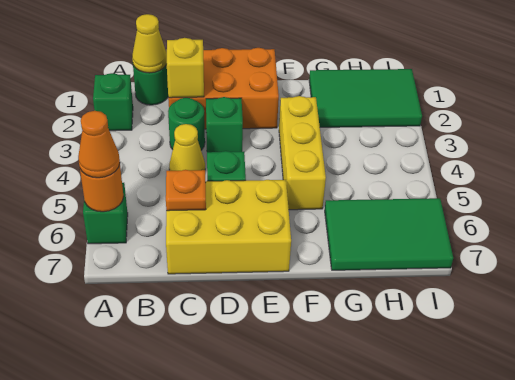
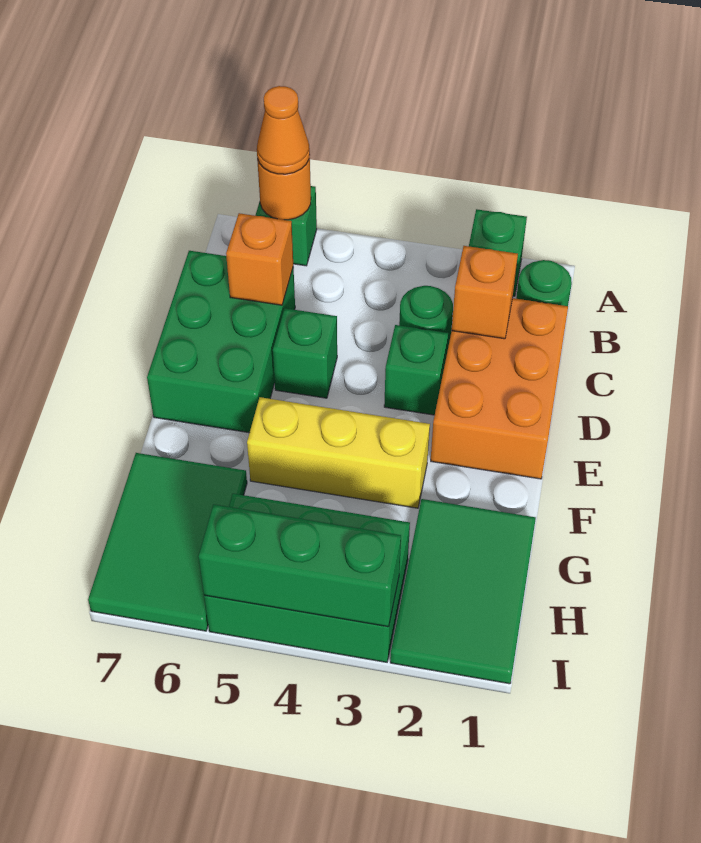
yellow 1x1 cone [132,14,167,73] -> none
yellow 1x1 brick [166,38,204,98] -> orange 1x1 brick [452,246,518,339]
yellow 1x1 cone [169,124,205,171] -> none
yellow 2x3 brick [166,180,291,274] -> green 2x3 brick [147,251,295,433]
orange 1x1 plate [166,170,206,211] -> orange 1x1 brick [226,213,293,305]
none -> green 2x3 brick [204,494,410,662]
none -> green 1x3 brick [198,504,401,627]

